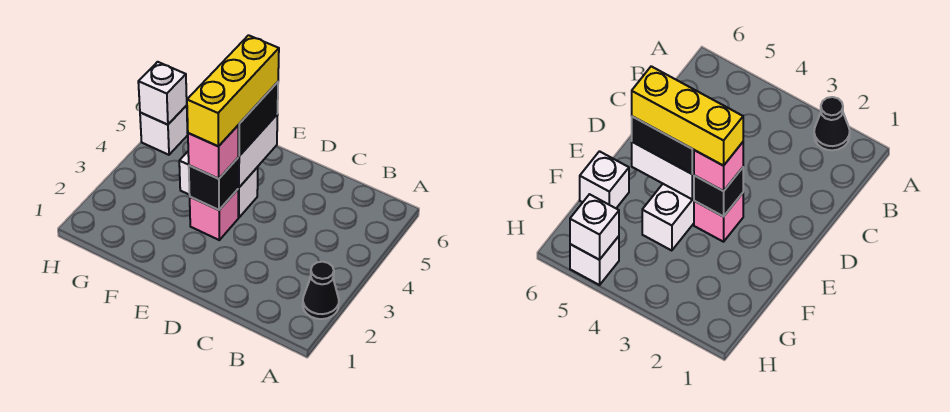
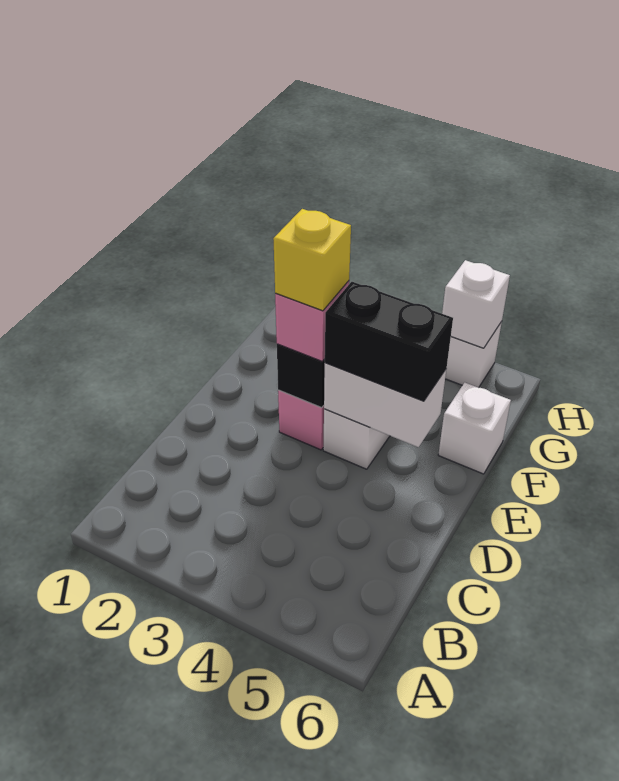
black 1x1 cone [303,262,339,319] -> none
yellow 1x3 brick [187,35,279,146] -> yellow 1x1 brick [273,209,351,311]

